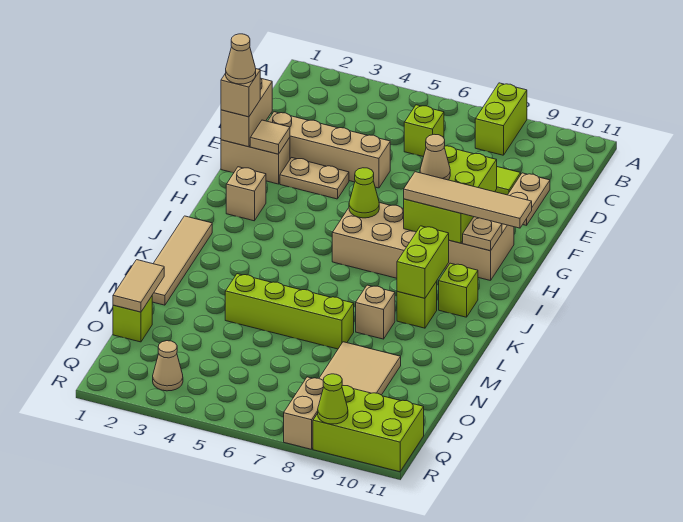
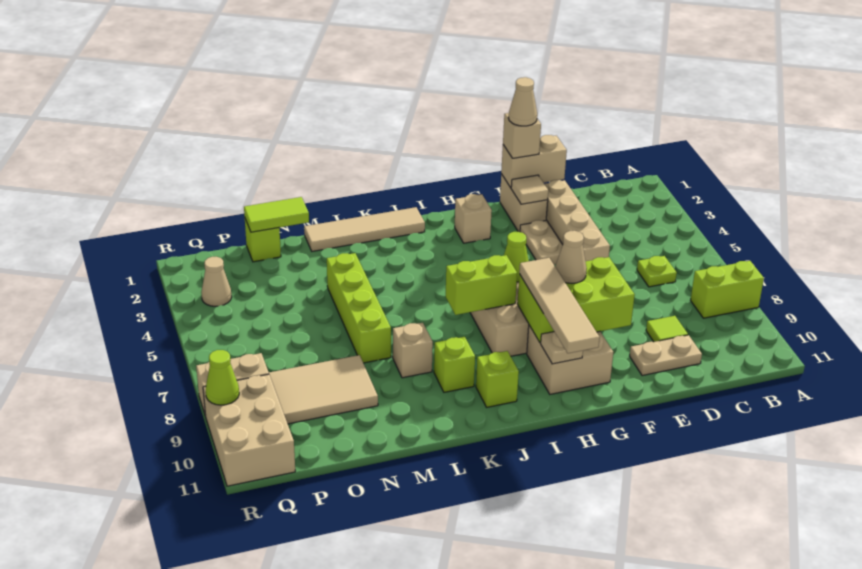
lime 1x1 brick [404,105,444,157] -> lime 1x1 plate [637,256,677,287]
lime 1x2 brick [397,226,449,298] -> lime 1x2 brick moved to [446,255,517,315]
tan 1x2 tile [113,260,164,312] -> lime 1x2 tile [244,197,309,232]
lime 2x3 brick [313,386,424,472] -> tan 2x3 brick [203,374,295,486]

